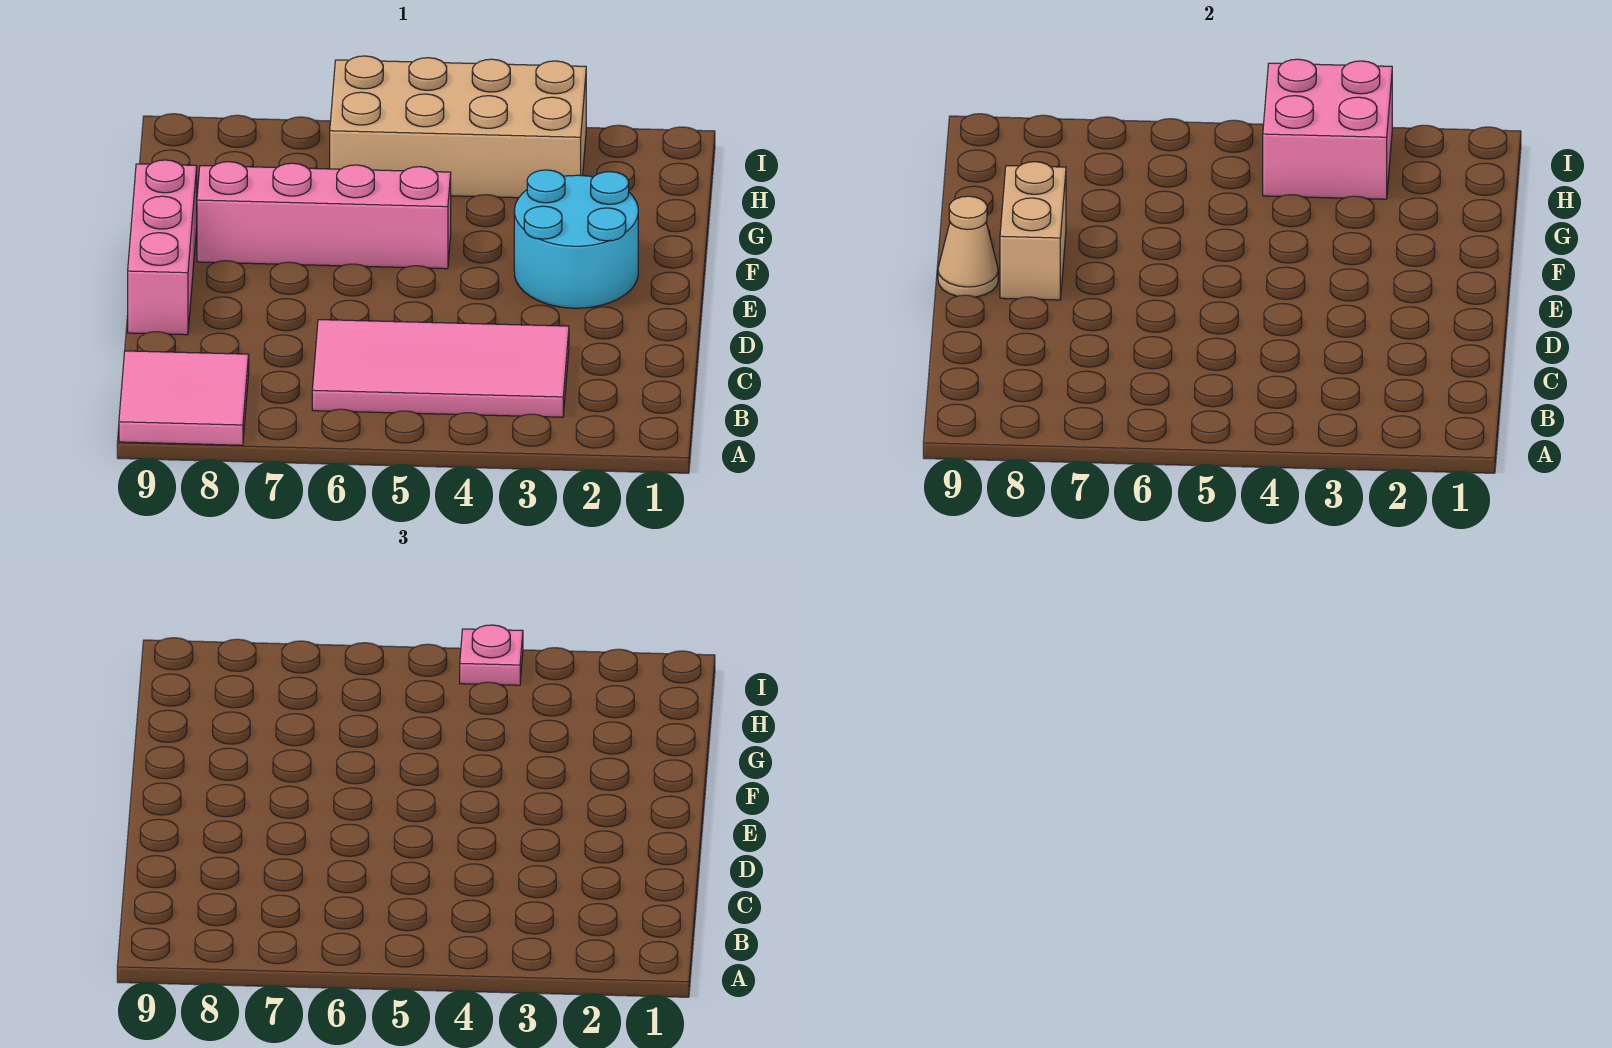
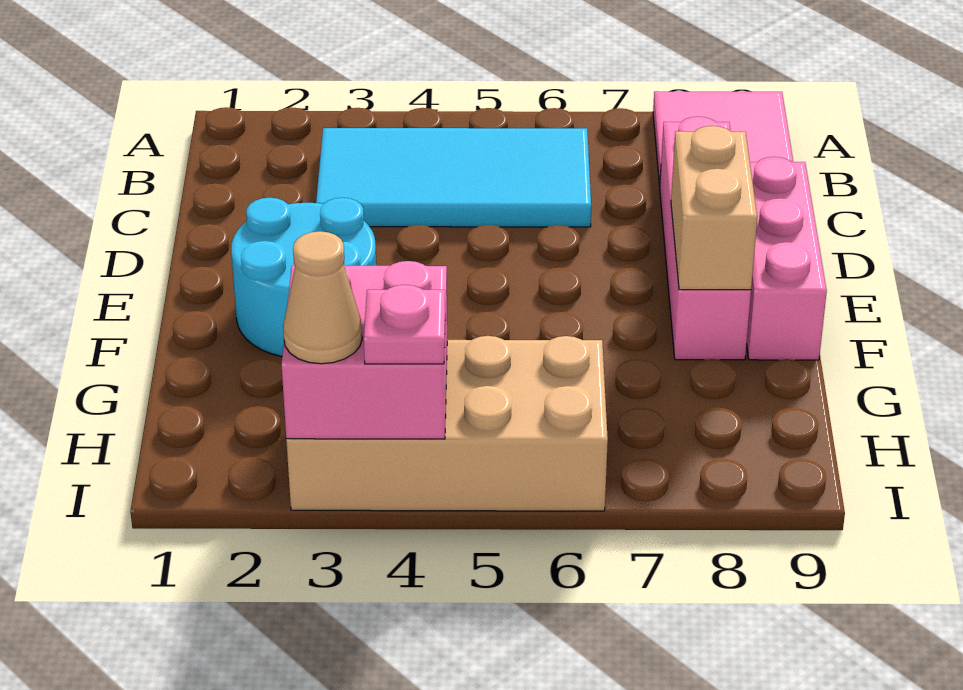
pink 2x4 tile [312,320,569,417] -> cyan 2x4 tile [316,128,591,227]
tan 1x1 cone [938,196,998,297] -> tan 1x1 cone moved to [283,231,362,364]
pink 1x4 brick [197,162,451,269] -> pink 1x4 brick turned to [660,117,751,360]

